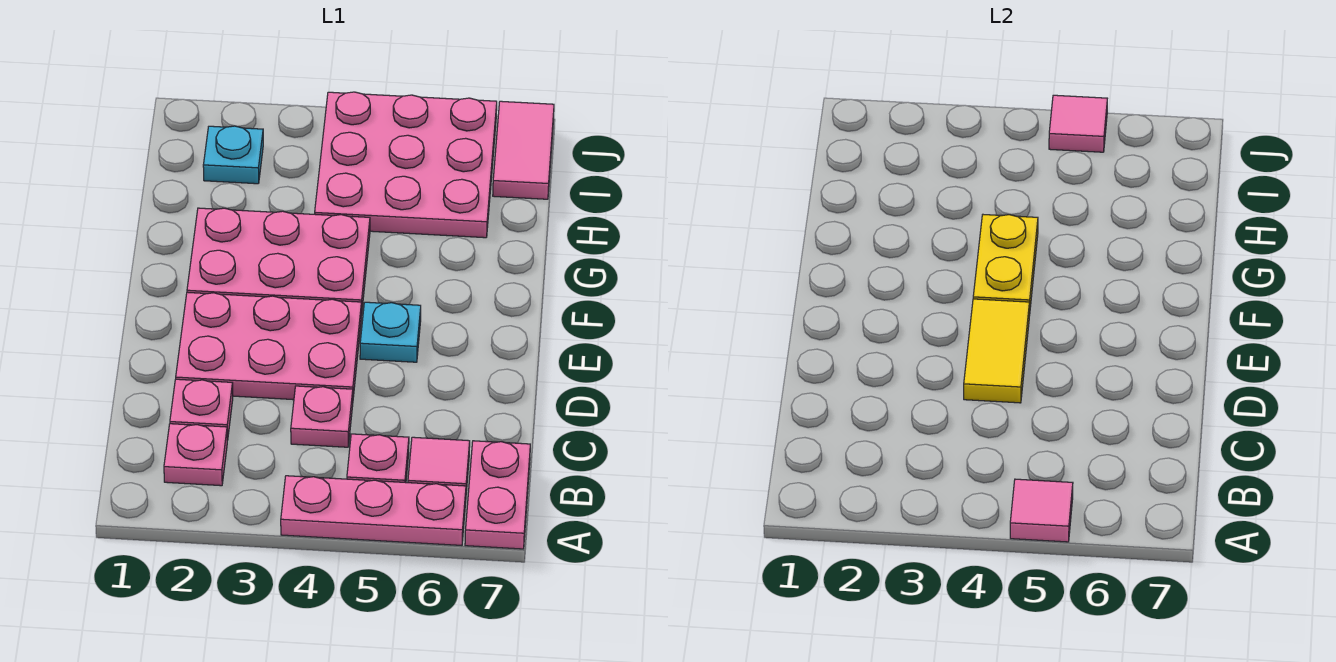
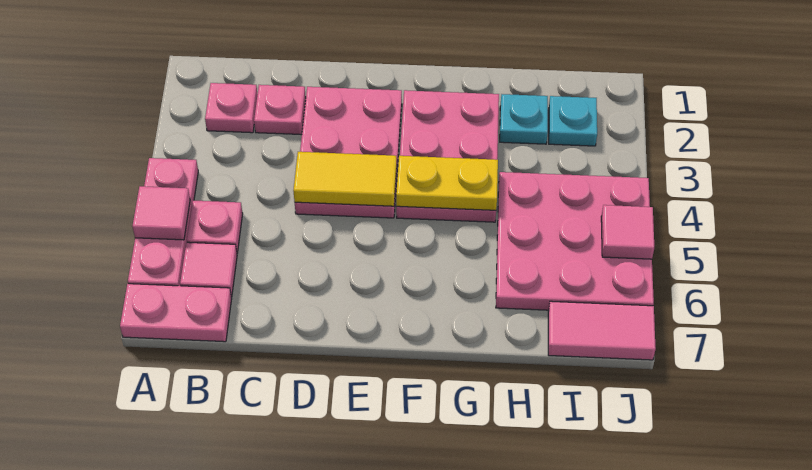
pink 1x1 plate [291,386,353,447] -> none
cyan 1x1 plate [360,302,421,362] -> cyan 1x1 plate moved to [500,94,548,144]

